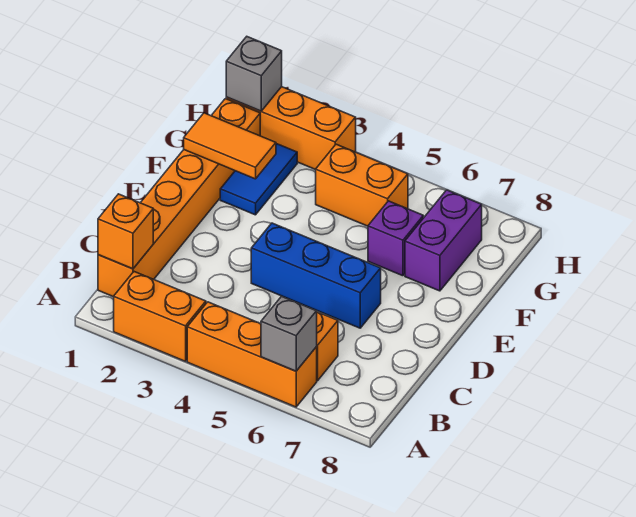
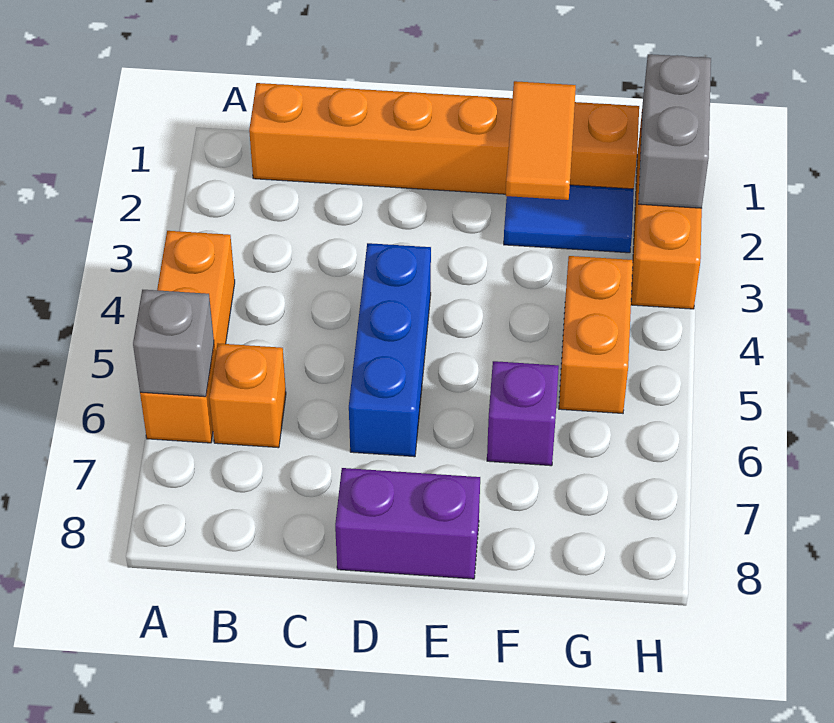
orange 1x2 brick [114,272,206,361] -> none
orange 1x1 brick [98,194,153,269] -> none
purple 1x2 brick [405,190,482,291] -> purple 1x2 brick moved to [335,468,480,579]
grey 1x1 brick [226,37,282,111] -> grey 1x2 brick [638,54,711,208]

